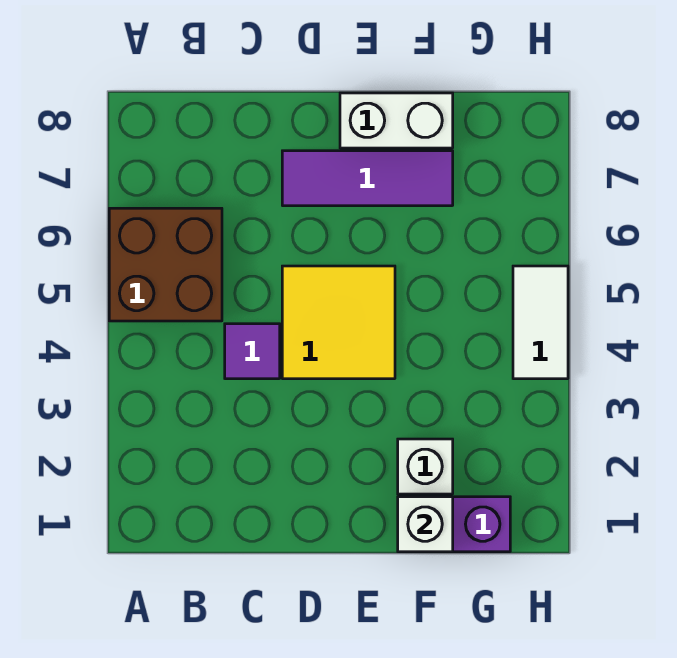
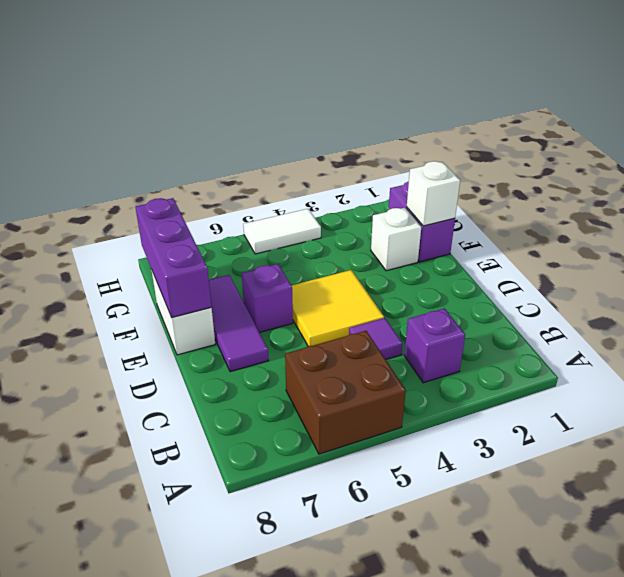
none -> purple 1x1 brick [404,308,465,383]
none -> purple 1x1 brick [242,264,293,332]
none -> purple 1x3 brick [136,198,211,318]

